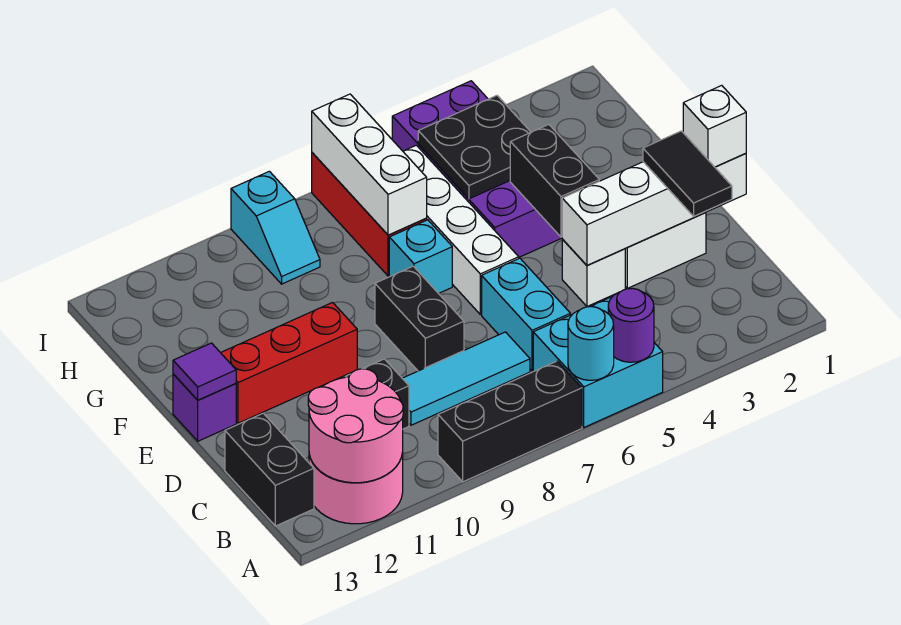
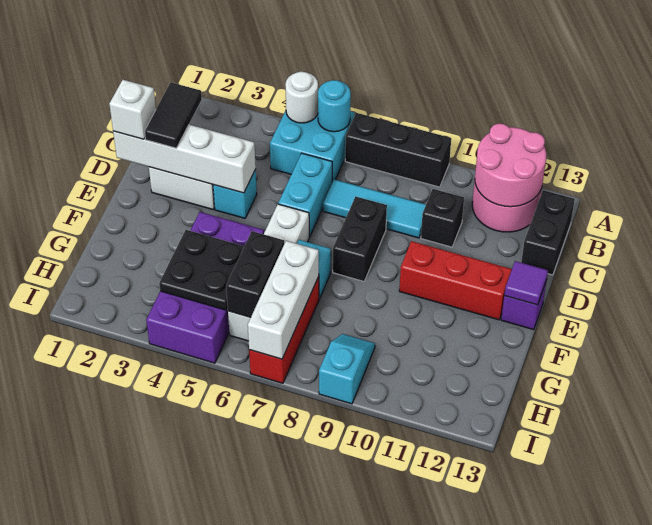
purple 1x1 round brick [608,288,654,362] -> white 1x1 round brick [285,72,318,123]
white 1x1 brick [562,239,625,307] -> cyan 1x1 brick [213,170,257,218]
black 1x2 brick [510,125,599,237] -> black 1x2 brick moved to [226,231,284,317]

